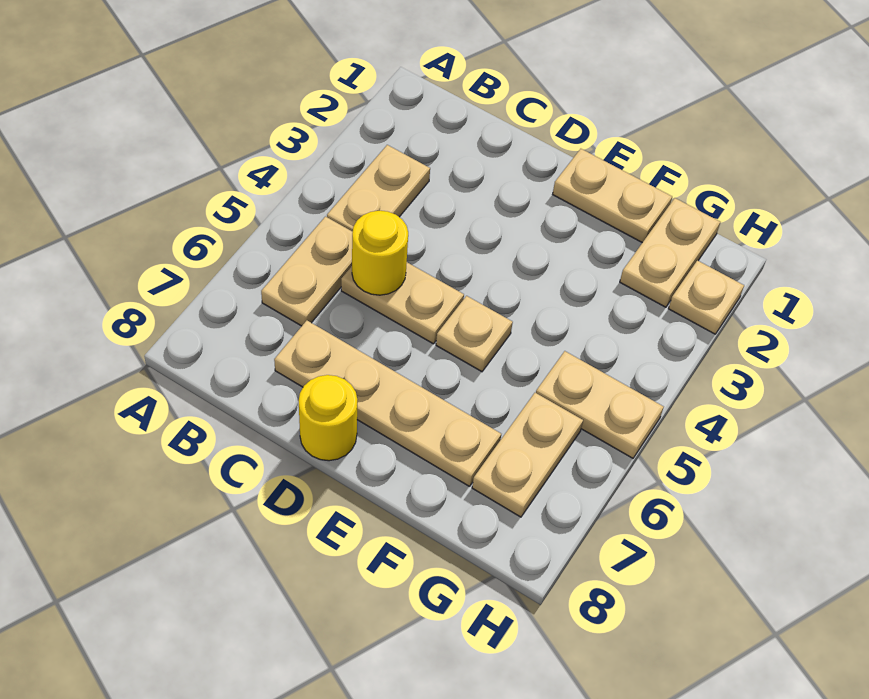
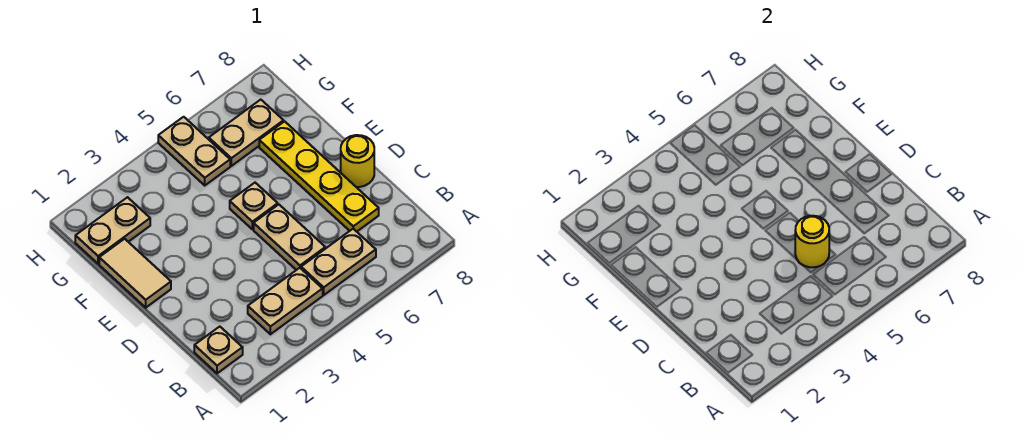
tan 1x4 plate [274,320,501,486] -> yellow 1x4 plate [259,121,379,232]
tan 1x2 plate [553,149,672,243] -> tan 1x2 tile [99,239,171,308]
tan 1x1 plate [668,260,744,334] -> tan 1x1 plate moved to [194,327,243,373]

